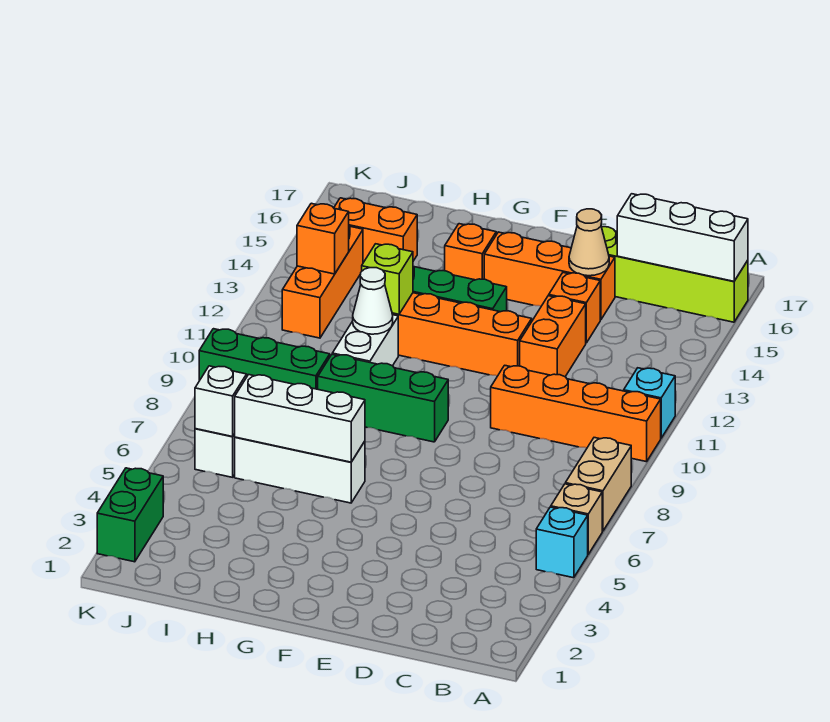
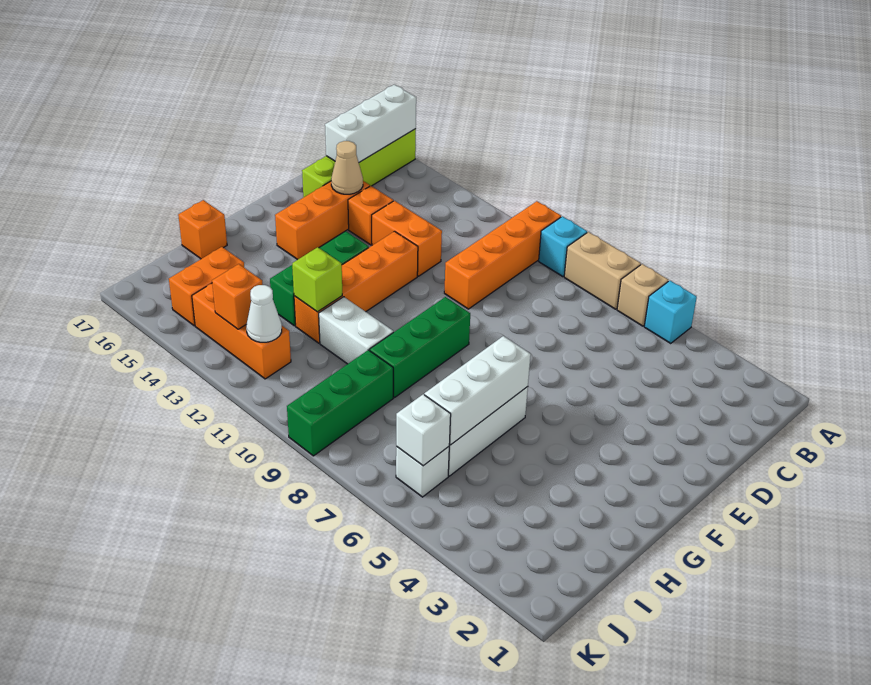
cyan 1x1 brick [624,368,675,438] -> cyan 1x1 brick moved to [539,216,587,277]
orange 1x1 brick [445,224,496,280] -> orange 1x1 brick moved to [178,200,227,259]
white 1x1 cone [353,268,393,334] -> white 1x1 cone moved to [246,285,282,342]
green 1x2 brick [97,468,163,562] -> none

